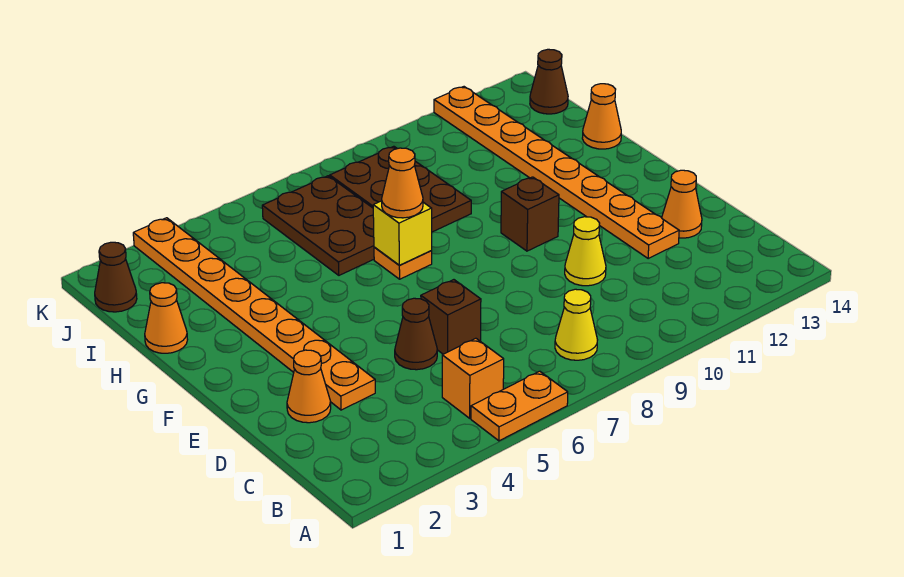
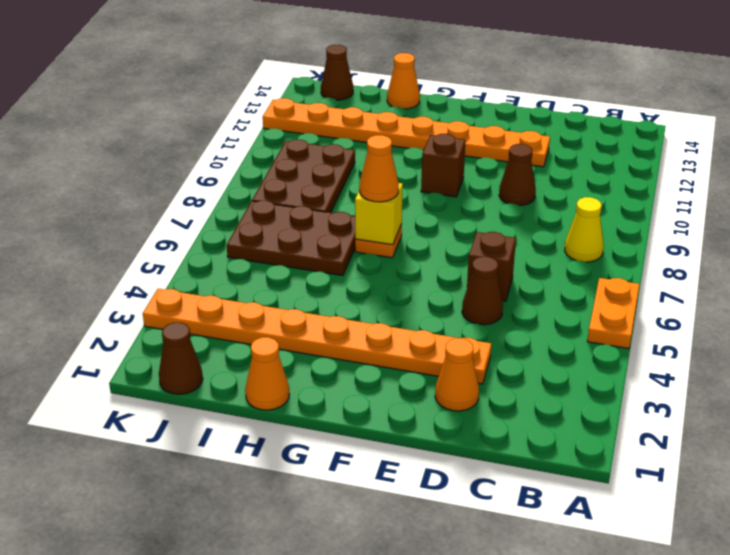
orange 1x1 brick [442,338,504,418] -> none
yellow 1x1 cone [565,217,606,286] -> brown 1x1 cone [499,144,536,205]
orange 1x1 cone [662,170,702,238] -> none
brown 2x3 plate [330,146,471,232] -> brown 2x3 plate turned to [252,140,355,213]

